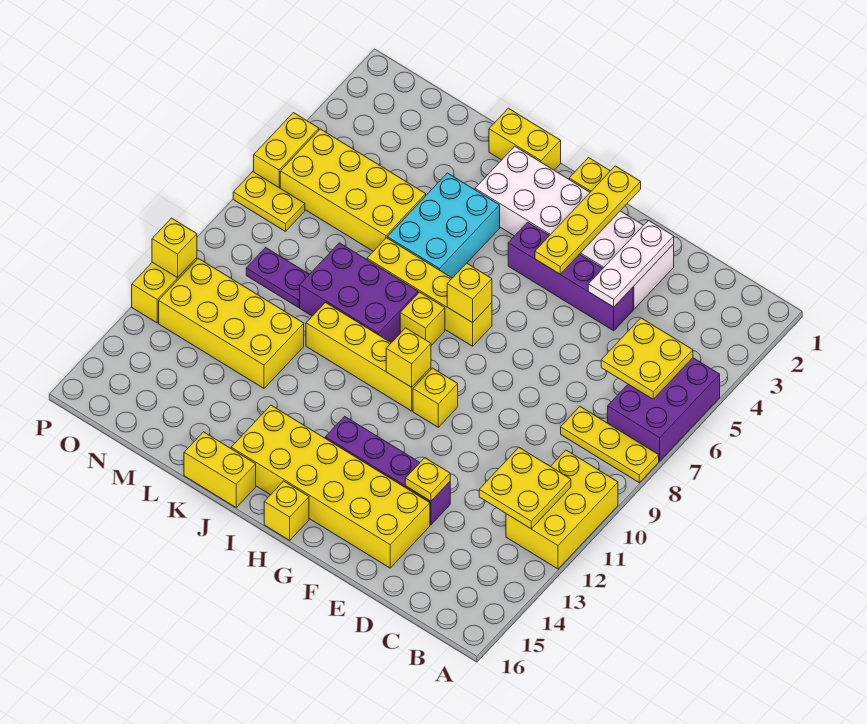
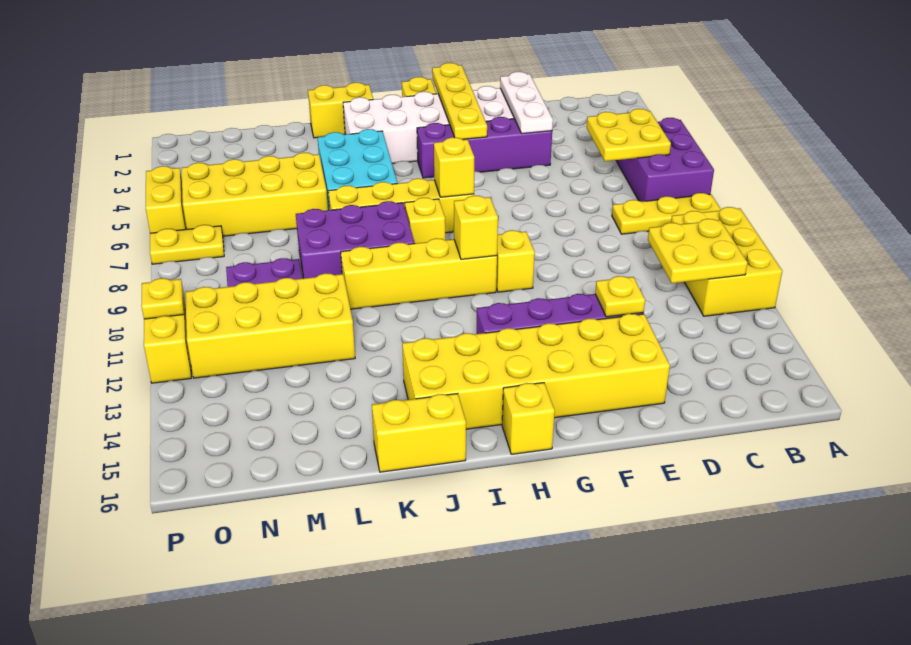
yellow 1x1 brick [152,218,197,278] -> yellow 1x1 plate [141,278,184,319]

